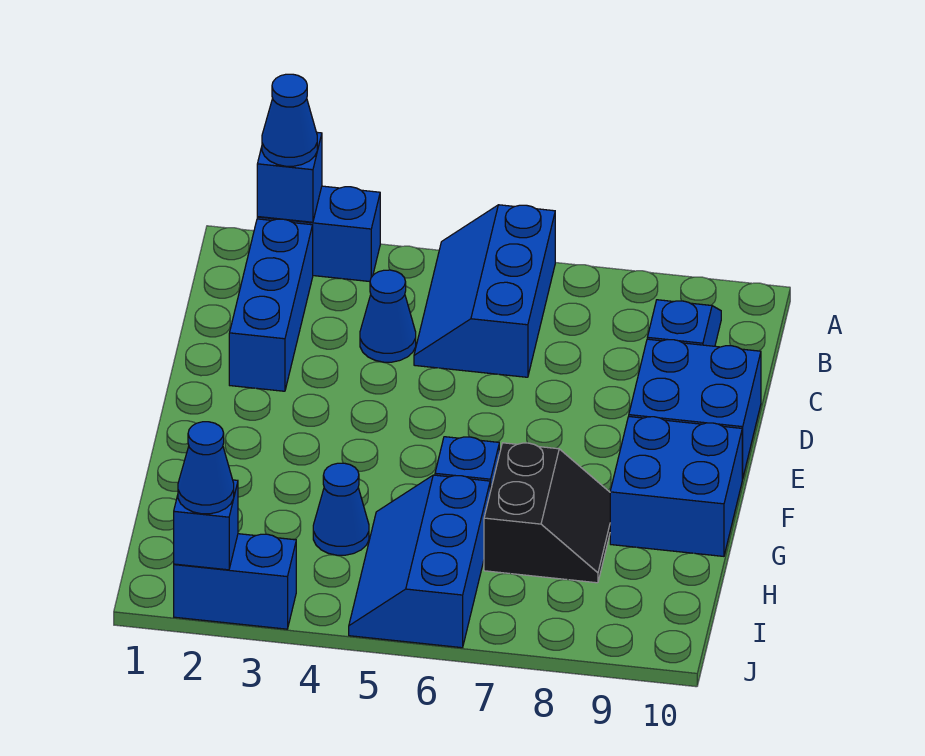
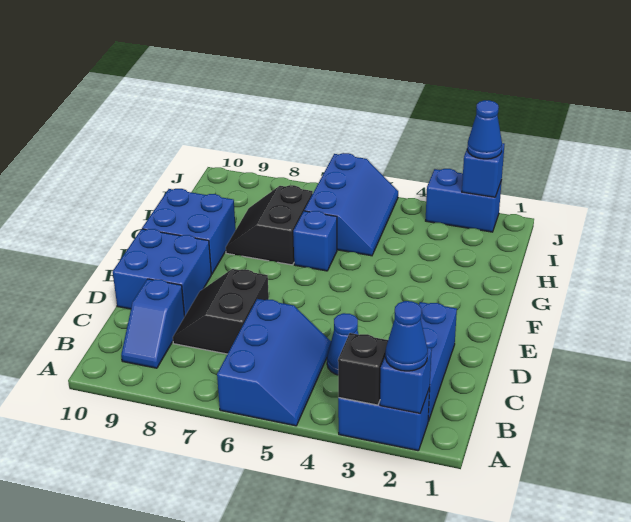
none -> black 1x1 brick [338,333,388,405]
none -> black 2x2 slope [173,269,269,354]
blue 1x1 cone [313,463,369,555] -> none

